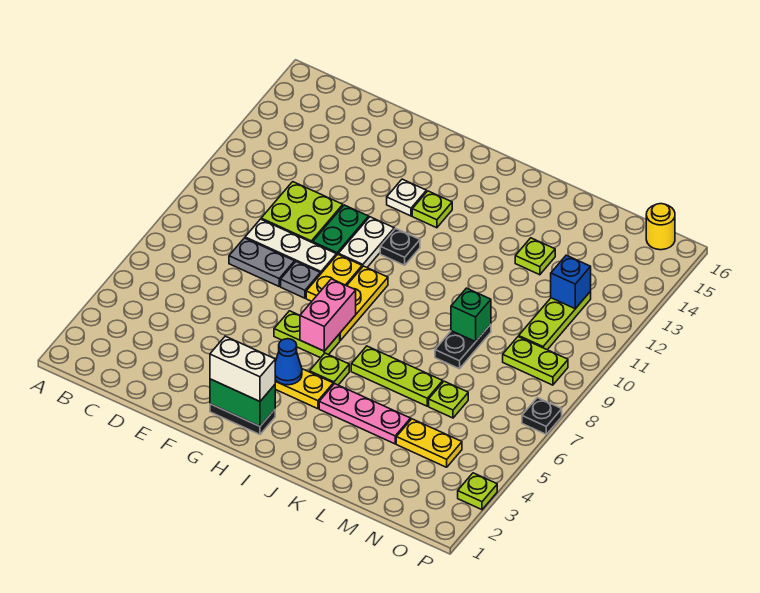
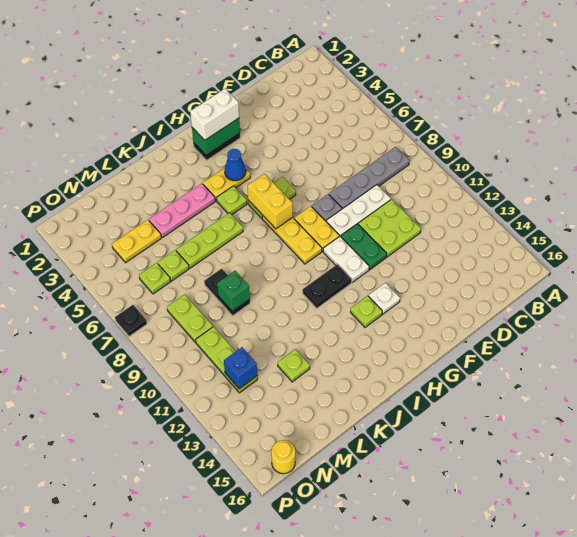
grey 1x2 plate [229,238,295,286] -> grey 1x4 plate [329,147,409,209]
pink 1x2 brick [300,279,356,351] -> yellow 1x2 brick [248,174,293,229]
black 1x1 plate [380,229,420,265] -> black 1x2 plate [303,264,352,308]
lime 1x2 plate [503,337,568,385] -> lime 1x2 plate turned to [167,294,213,342]
lime 1x1 plate [458,473,497,510] -> lime 1x1 plate moved to [139,263,171,294]

